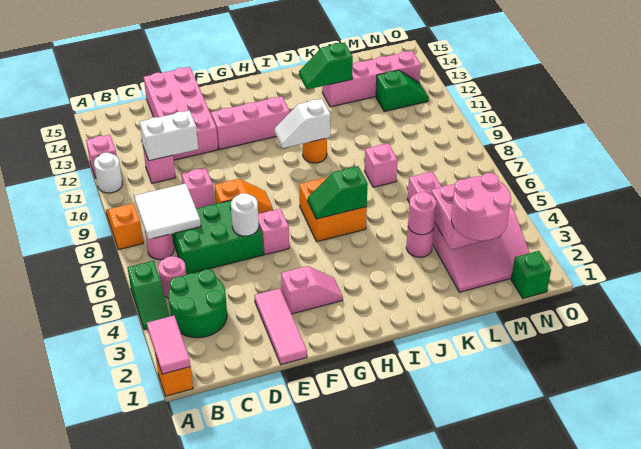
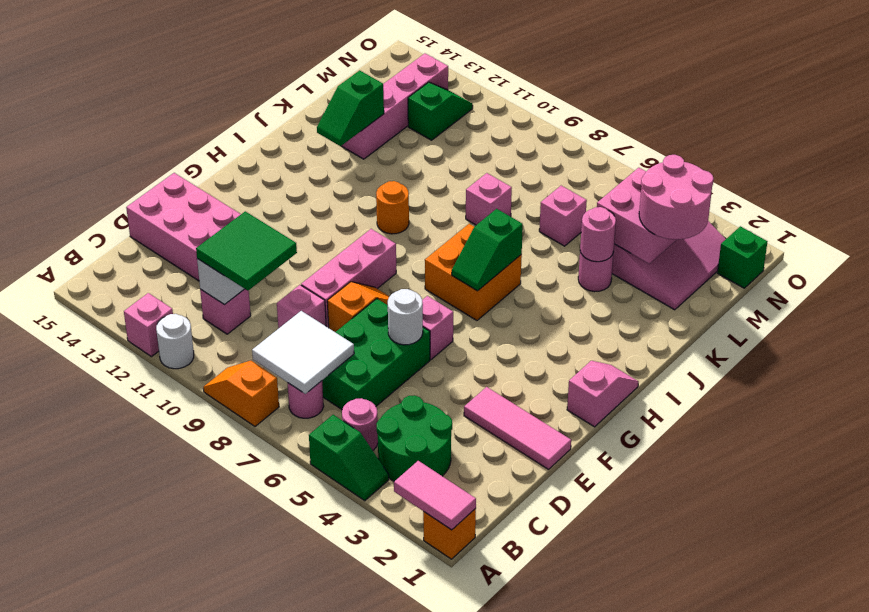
none -> green 2x2 tile [196,211,297,291]
pink 1x2 slope [281,266,343,314] -> pink 1x2 slope moved to [567,361,639,427]
pink 1x3 brick [211,96,290,149] -> pink 1x3 brick moved to [301,229,396,328]
white 1x2 slope [275,99,331,148] -> none

